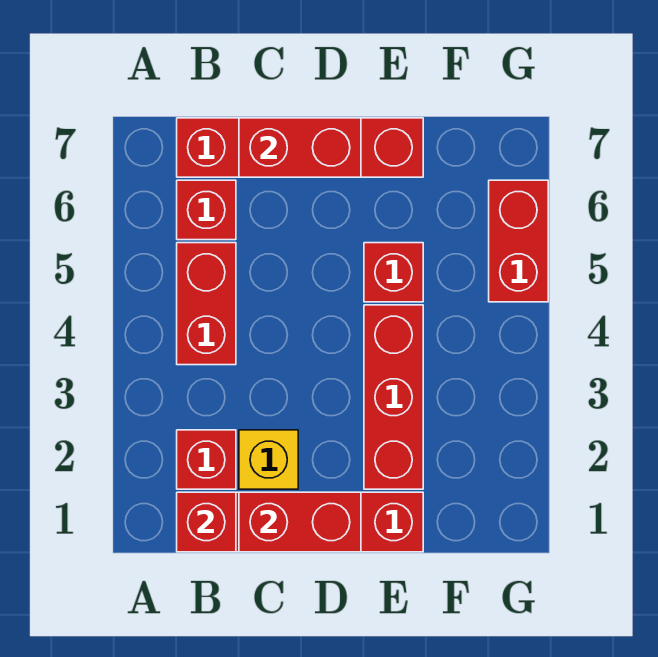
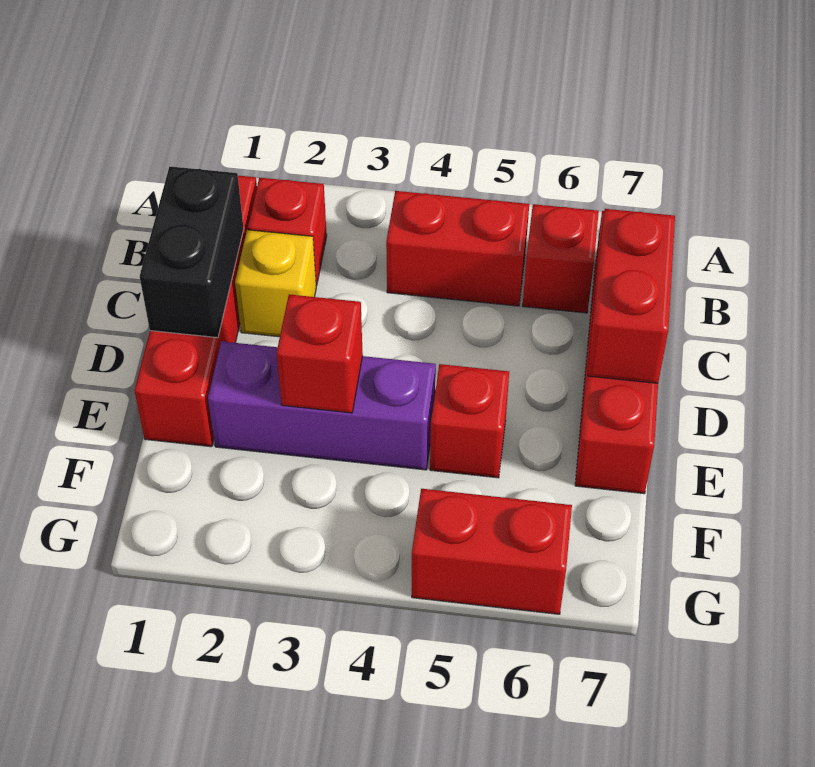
red 1x1 brick [177,492,236,552] -> red 1x1 brick moved to [277,294,363,413]
red 1x2 brick [239,492,361,552] -> black 1x2 brick [140,167,244,338]
red 1x3 brick [364,305,423,489] -> purple 1x3 brick [208,341,436,470]

